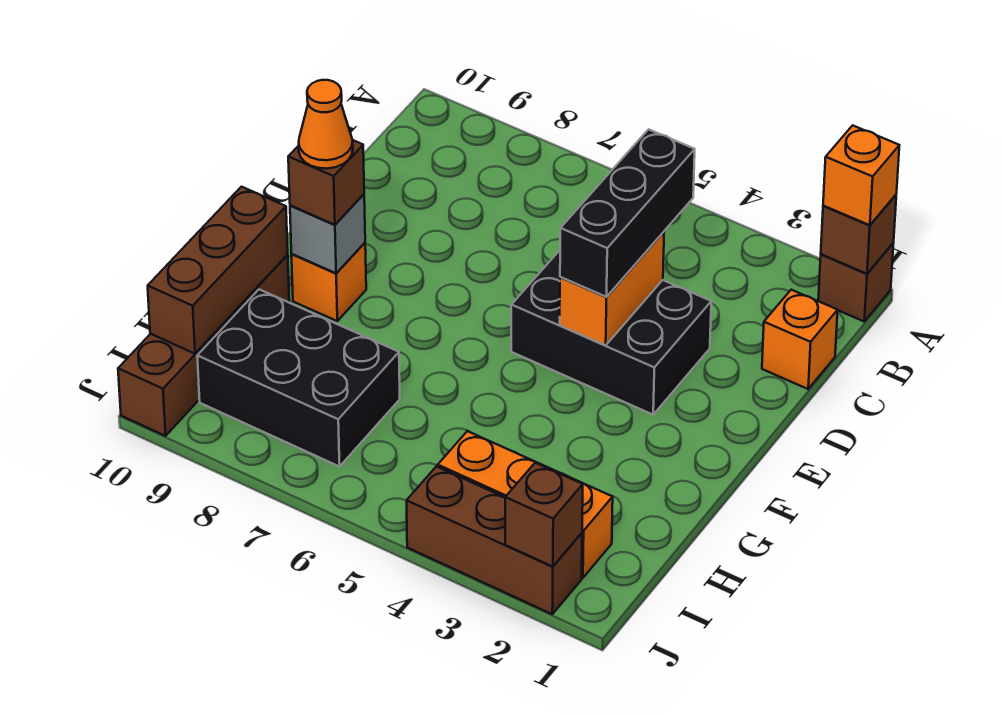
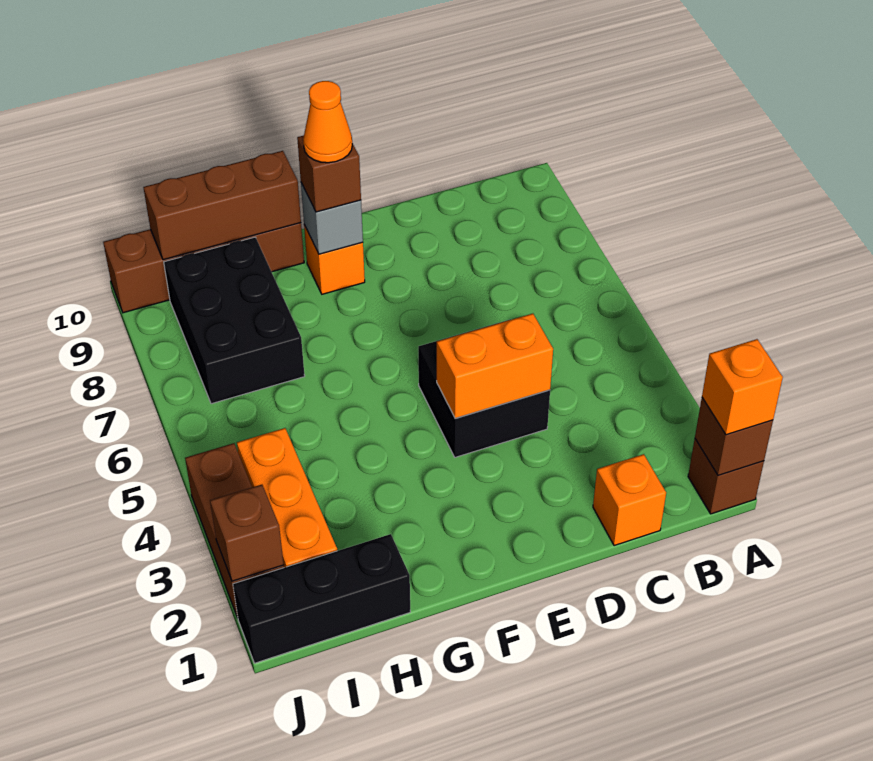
black 1x3 brick [560,129,695,297] -> black 1x3 brick moved to [233,534,410,663]
black 2x3 brick [511,250,711,415] -> black 2x2 brick [418,320,550,457]

